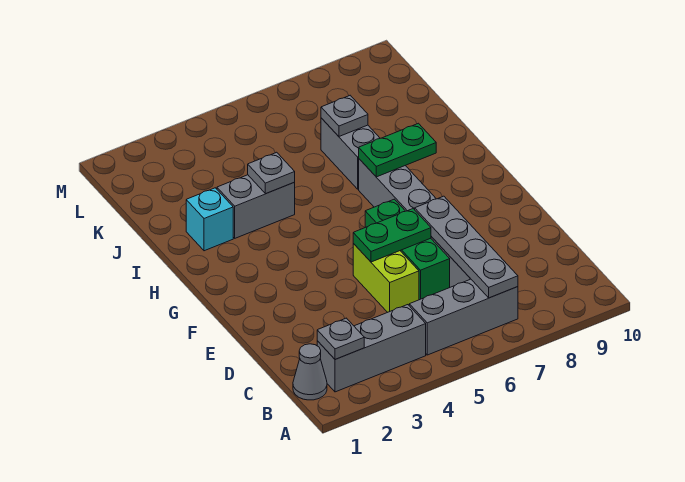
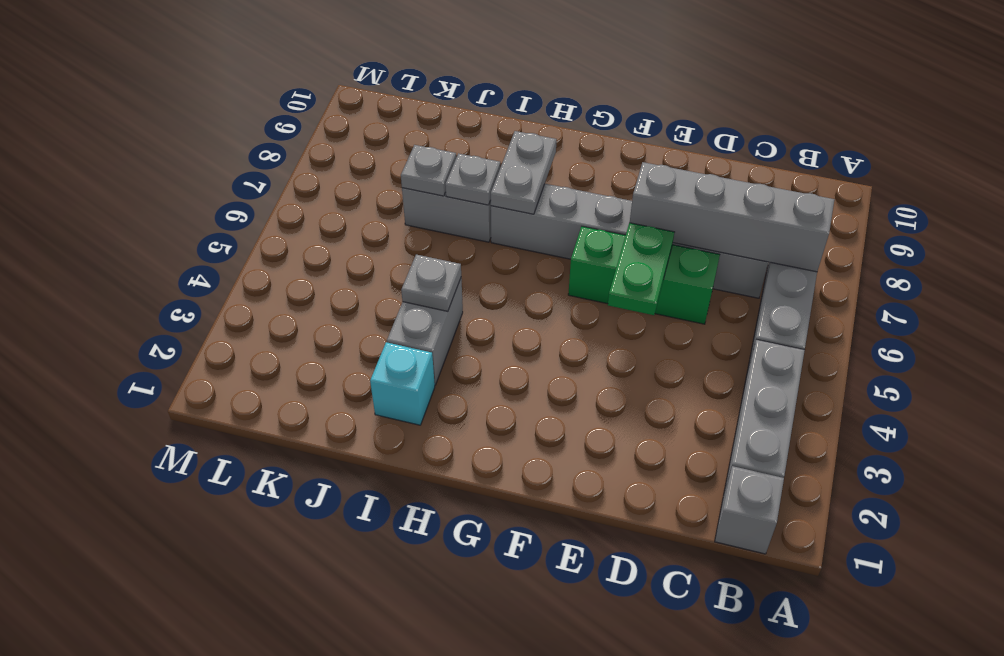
grey 1x1 cone [293,344,327,400] -> grey 1x1 brick [715,466,784,554]
grey 1x1 plate [317,318,364,359] -> grey 1x1 plate moved to [445,153,500,205]
grey 1x4 plate [415,196,518,298] -> grey 1x4 brick [630,162,835,272]
lime 1x2 brick [353,244,419,312] -> none
green 1x2 plate [359,123,436,177] -> grey 1x2 plate [491,131,557,214]

